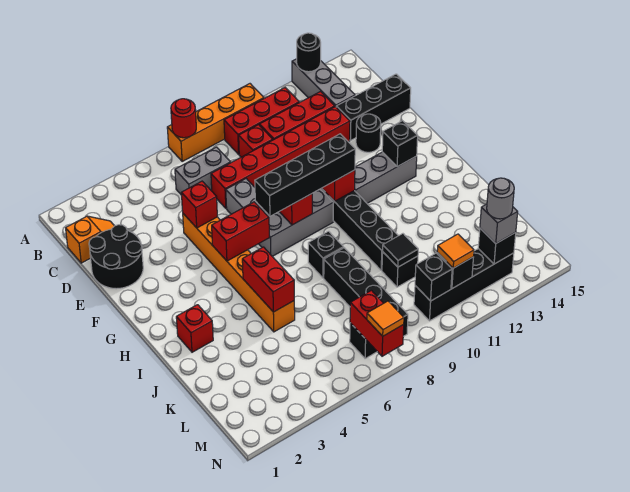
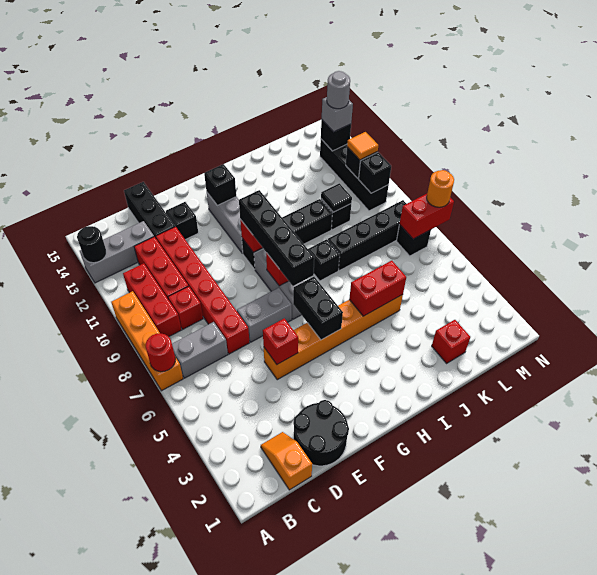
grey 1x2 brick [175,147,231,195] -> grey 1x2 brick turned to [172,322,228,378]
black 1x1 round brick [356,114,381,152] -> black 1x1 brick [166,202,198,240]
red 1x2 brick [212,202,269,261] -> black 1x2 brick [293,277,343,340]
red 1x1 brick [176,305,213,352] -> red 1x1 brick moved to [432,320,470,363]
orange 1x1 tile [367,301,404,336] -> orange 1x1 round brick [427,170,454,207]

